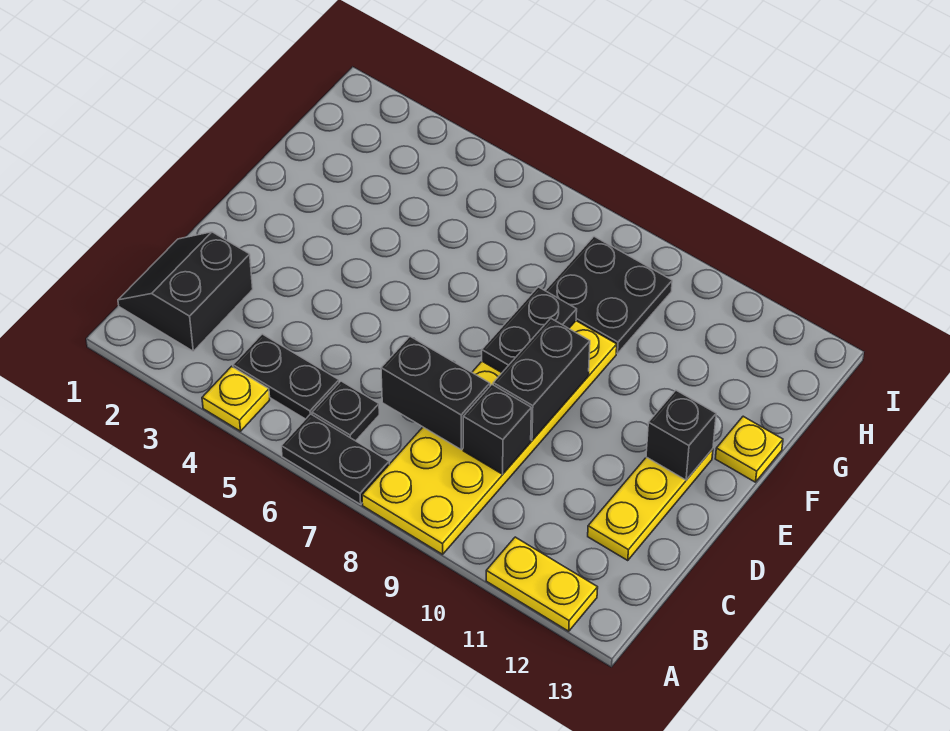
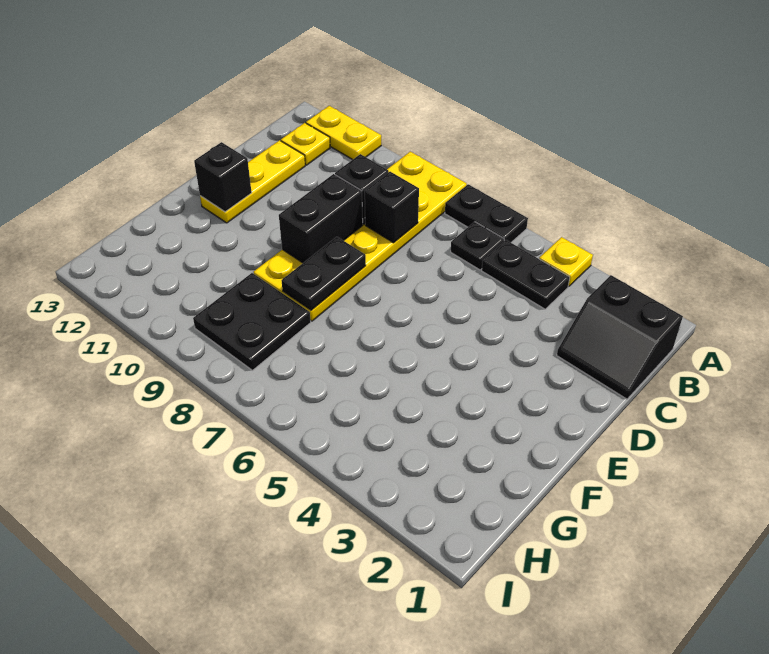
black 2x2 slope [118,232,253,351] -> black 2x2 slope turned to [557,275,683,399]
black 1x2 brick [381,337,490,450] -> black 1x1 brick [365,172,419,243]
yellow 1x1 plate [715,416,783,482] -> yellow 1x1 plate moved to [281,123,330,165]

